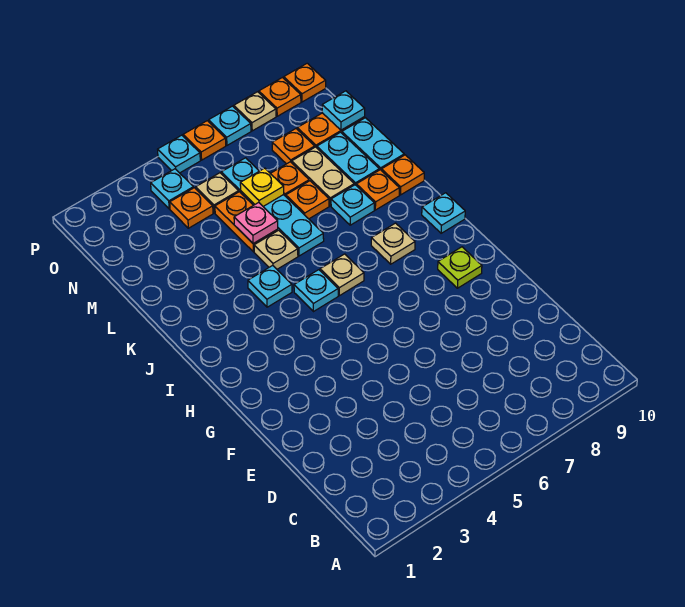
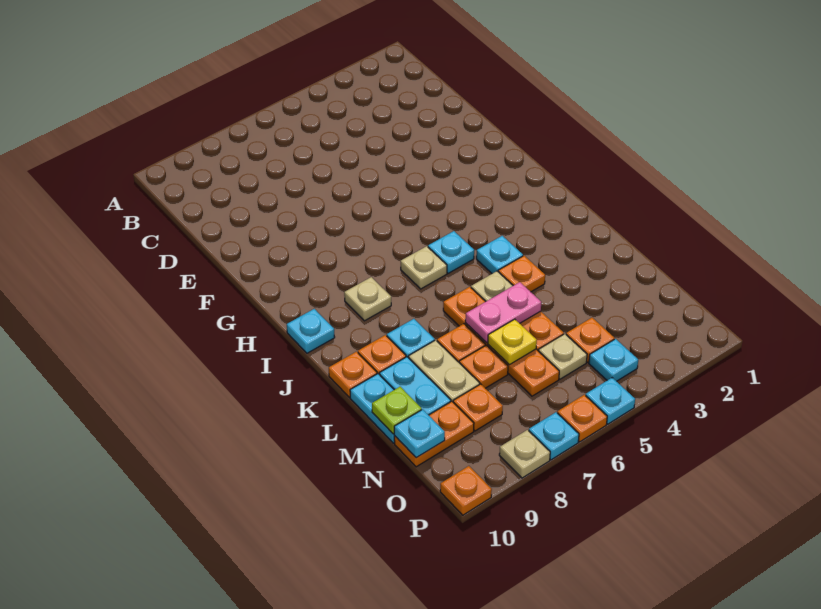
lime 1x1 plate [438,247,482,288] -> lime 1x1 plate moved to [372,387,422,434]
cyan 1x4 plate [221,158,324,256] -> orange 1x4 plate [443,287,559,396]
pink 1x1 plate [234,202,278,244] -> pink 1x2 plate [465,282,541,343]
orange 1x1 plate [259,78,301,116] -> orange 1x1 plate moved to [498,256,545,292]

